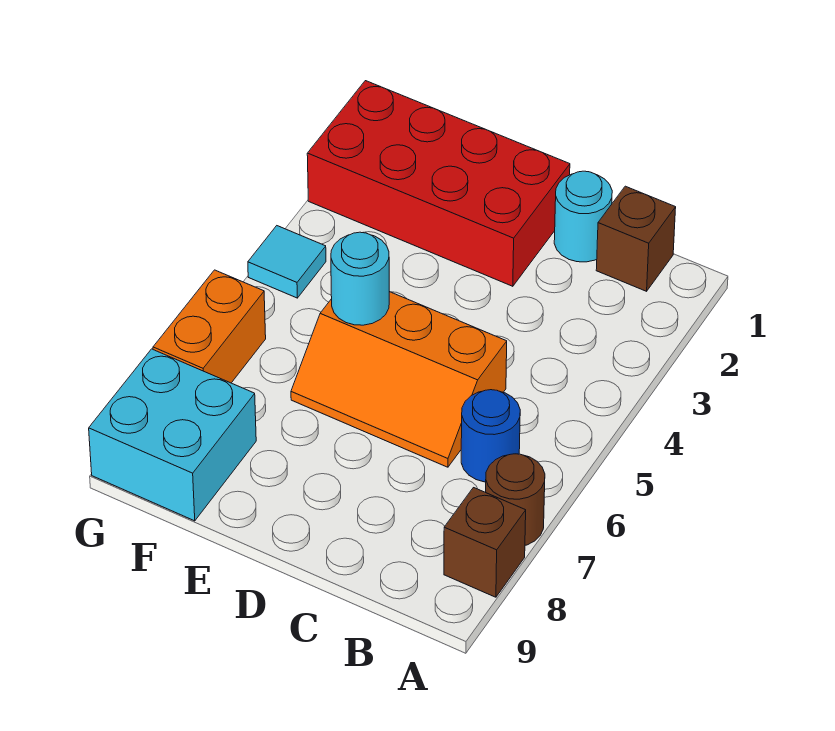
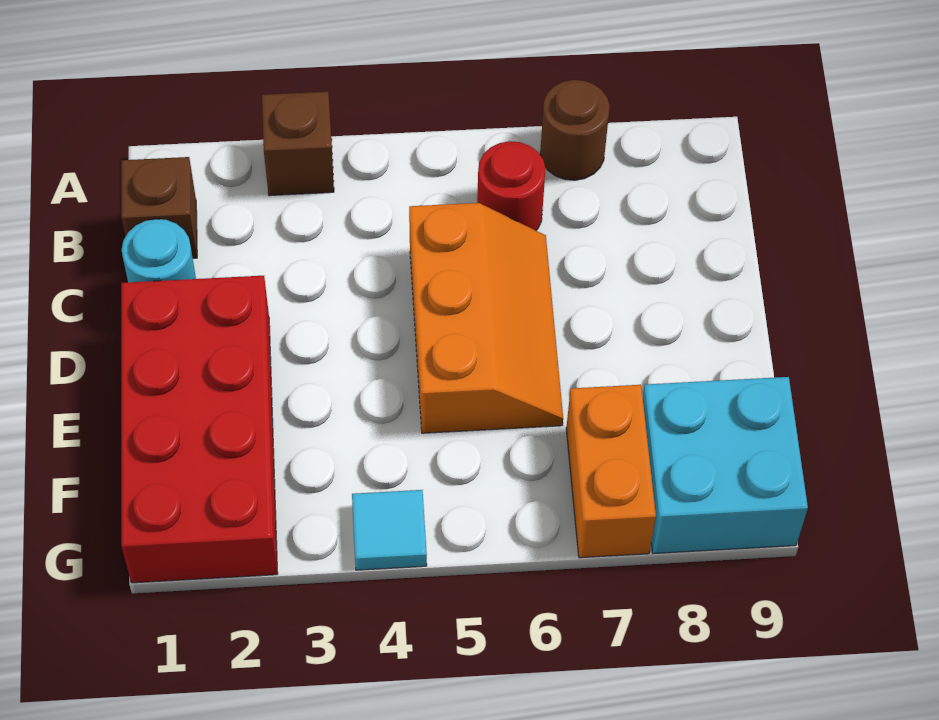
brown 1x1 brick [444,488,526,597] -> brown 1x1 brick moved to [262,92,334,196]
blue 1x1 round brick [461,390,520,482] -> red 1x1 round brick [477,141,546,230]
cyan 1x1 round brick [331,232,389,325] -> none
orange 1x2 brick [153,270,266,383] -> orange 1x2 brick turned to [566,385,656,558]

